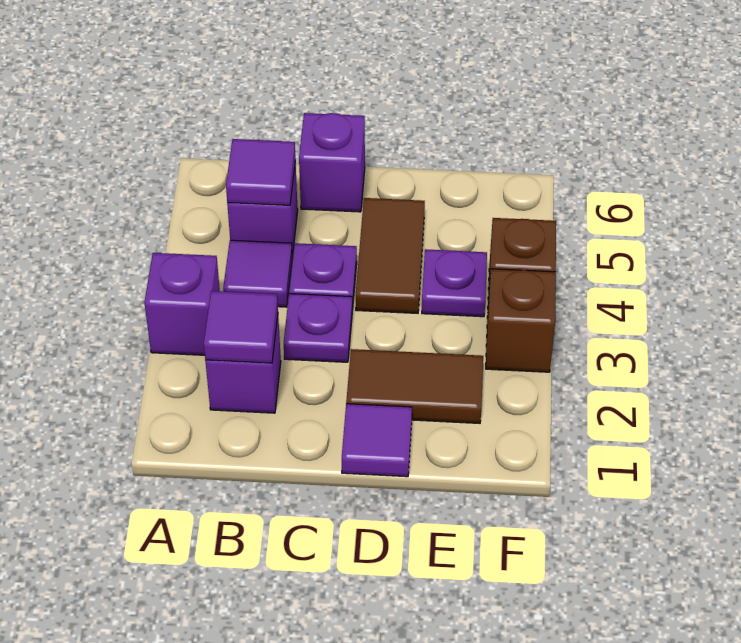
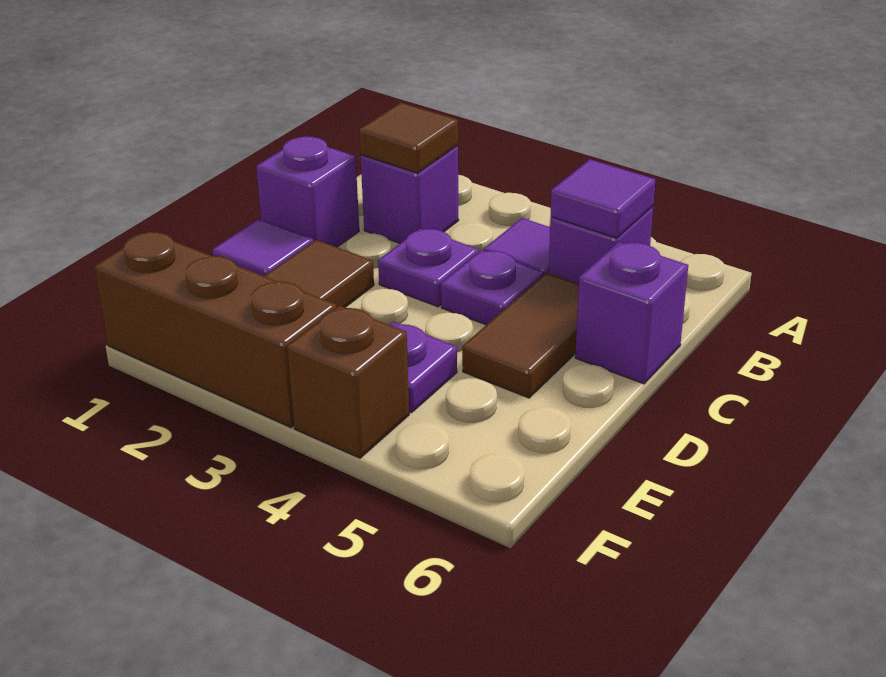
purple 1x1 brick [144,253,220,355] -> purple 1x1 brick moved to [256,136,359,247]
purple 1x1 tile [204,291,278,363] -> brown 1x1 tile [359,103,458,173]
brown 1x2 tile [356,198,425,313] -> brown 1x2 tile turned to [462,273,579,398]
brown 1x1 brick [486,269,556,372] -> brown 1x3 brick [94,232,336,427]

